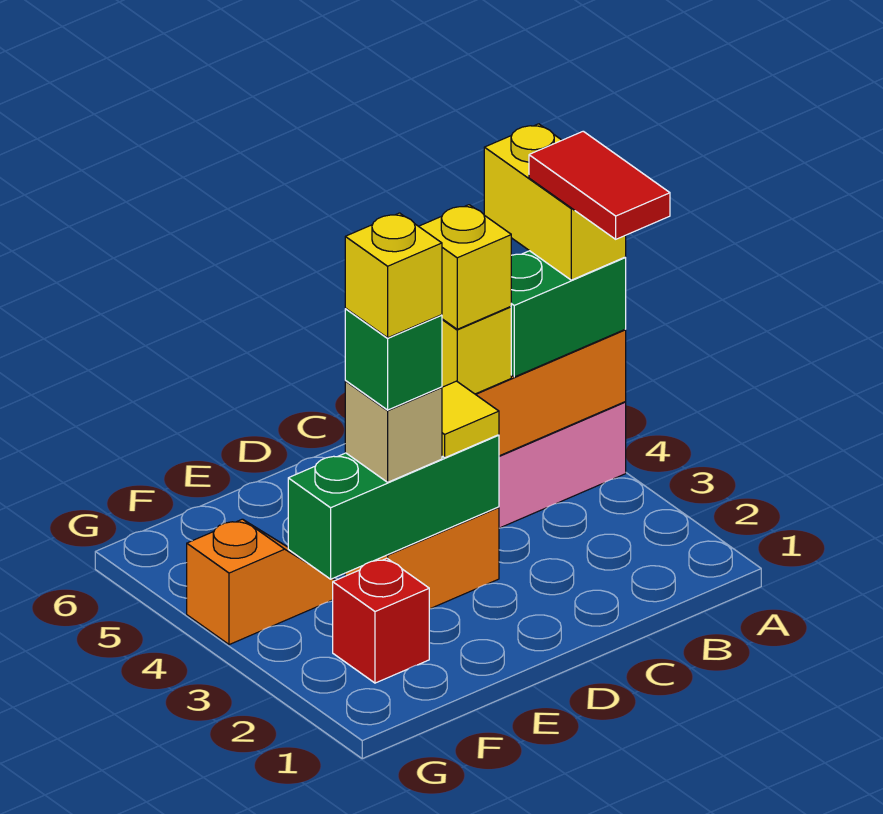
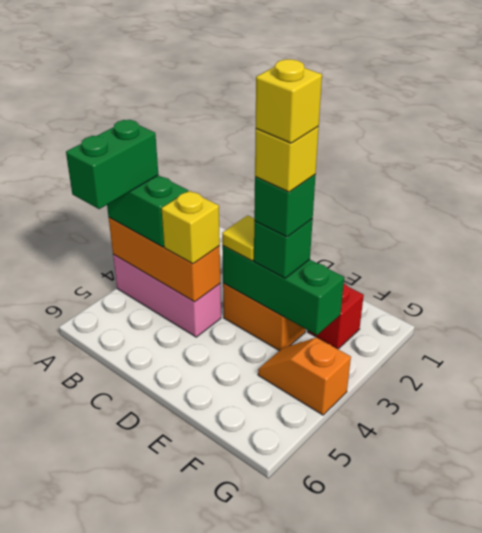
red 1x2 tile [529,131,670,239] -> none
yellow 1x2 brick [484,124,626,280] -> green 1x2 brick [66,120,158,209]
yellow 1x1 brick [419,205,511,329] -> yellow 1x1 brick moved to [256,59,322,143]
tan 1x1 brick [345,381,442,482] -> green 1x1 brick [254,219,313,278]

